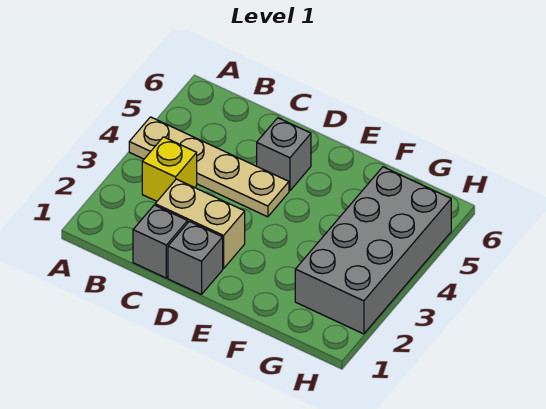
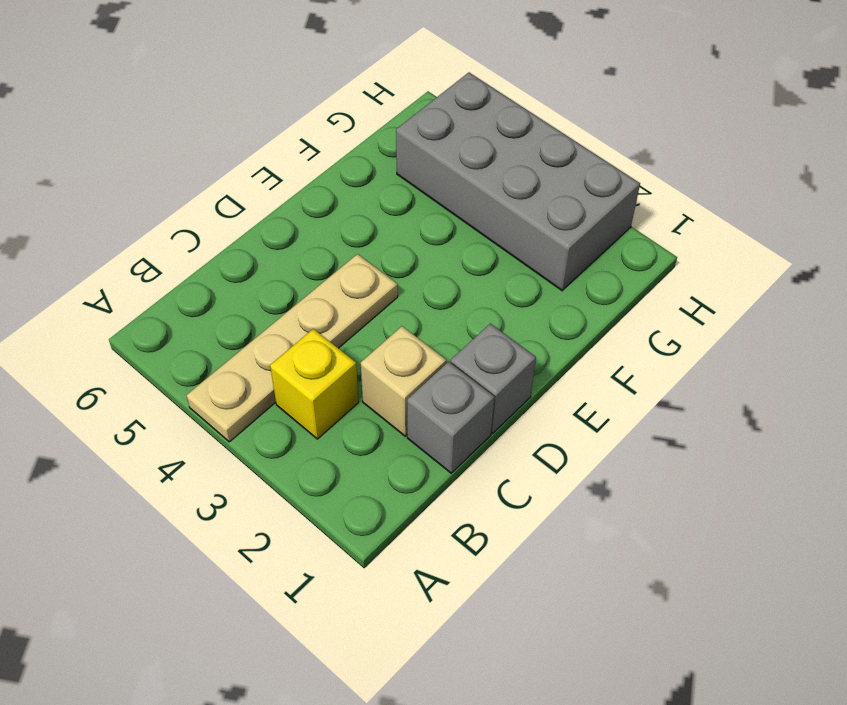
tan 1x2 brick [155,179,245,269] -> tan 1x1 brick [361,326,446,436]
grey 1x1 brick [257,118,311,191] -> none

